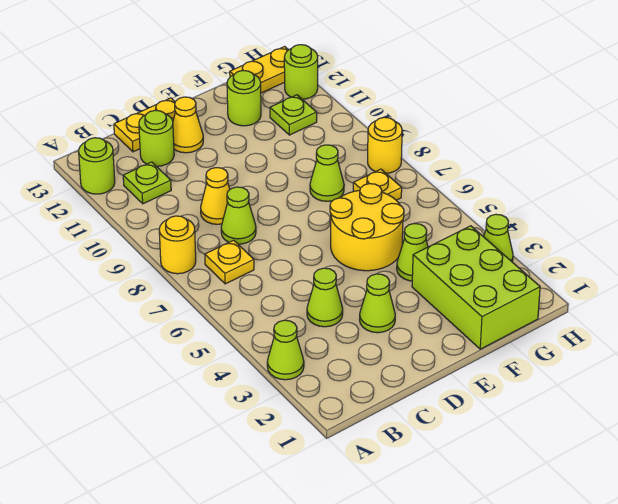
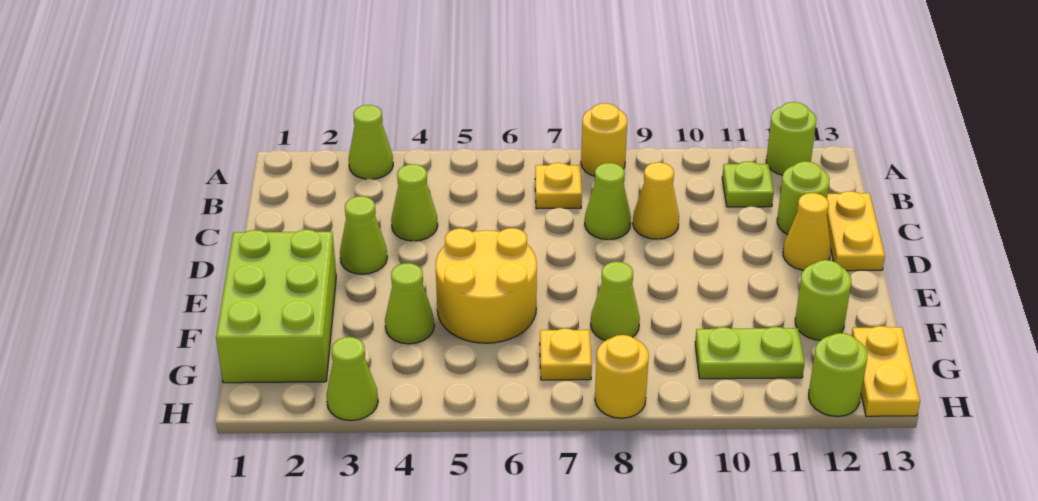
lime 2x3 brick [412,226,540,349] -> lime 2x3 brick turned to [216,230,336,383]
lime 1x1 plate [270,95,317,135] -> lime 1x2 plate [695,327,805,379]

